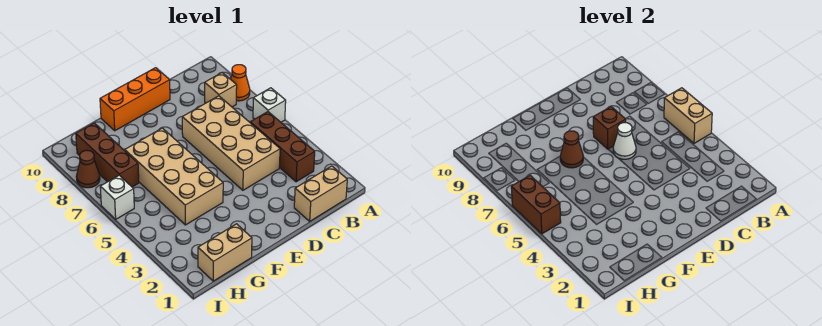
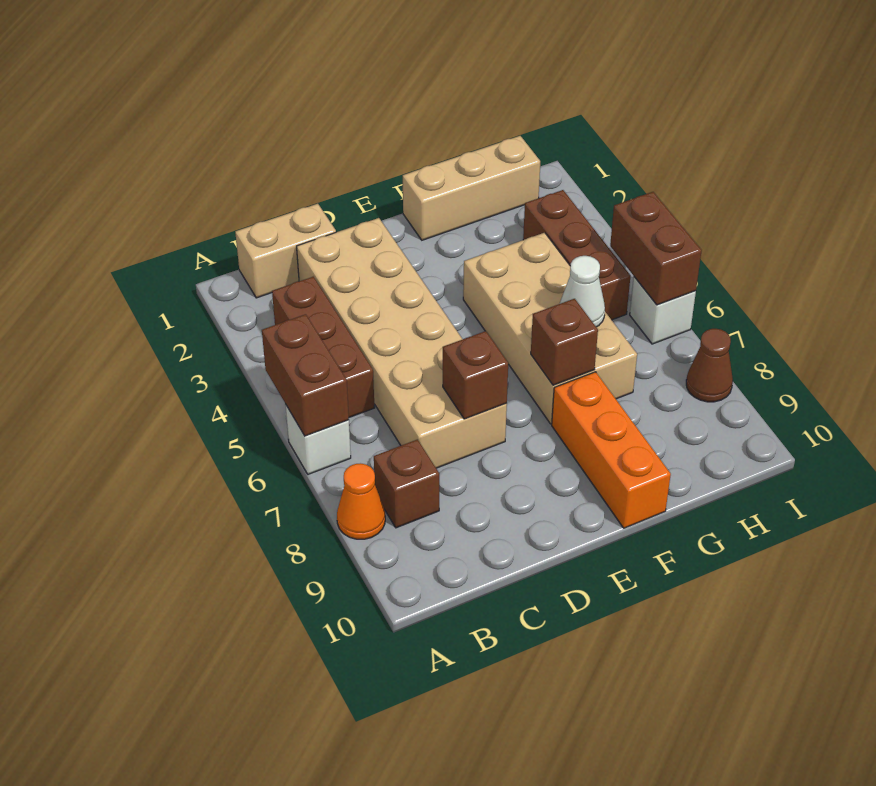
tan 1x2 brick [664,88,712,143] -> brown 1x2 brick [262,314,349,436]
tan 1x1 brick [205,73,237,107] -> brown 1x1 brick [374,439,439,528]
tan 2x4 brick [182,96,280,190] -> tan 2x6 brick [297,218,507,468]
white 1x1 cone [613,123,636,159] -> white 1x1 cone moved to [560,256,605,327]
orange 1x3 brick [100,68,170,131] -> orange 1x3 brick turned to [552,372,671,528]
brown 1x1 cone [560,131,583,168] -> brown 1x1 brick [531,299,598,385]
tan 1x2 brick [198,224,252,281] -> tan 1x3 brick [403,136,540,240]
brown 1x3 brick [76,123,139,187] -> brown 1x3 brick moved to [523,190,631,320]

